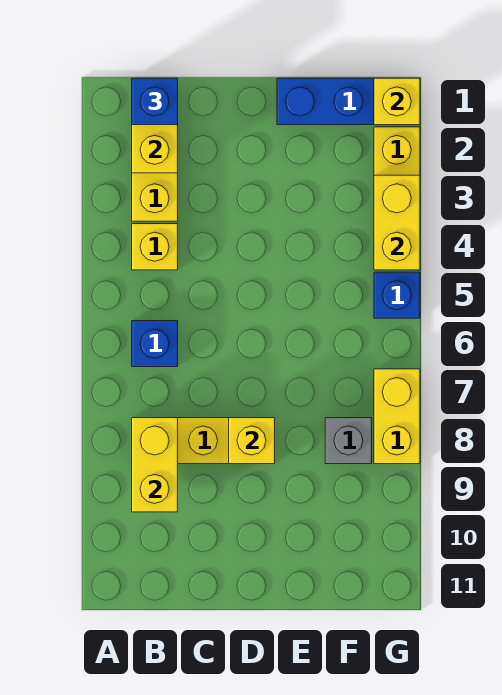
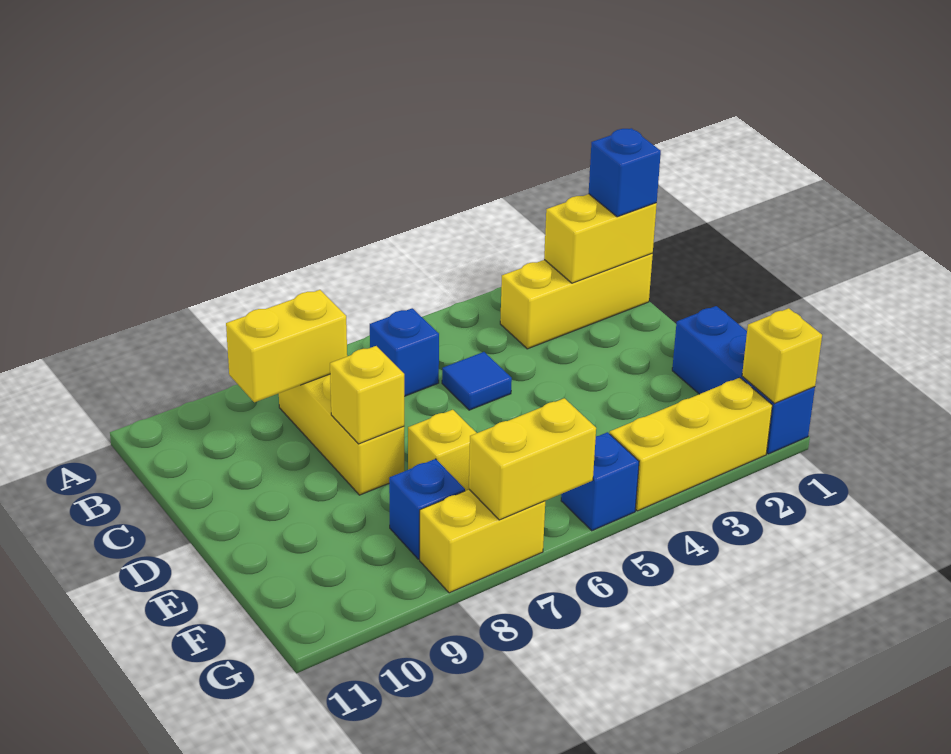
yellow 1x1 brick [132,224,178,270] -> yellow 1x1 brick moved to [408,410,476,491]
none -> blue 1x1 tile [442,352,512,410]
grey 1x1 brick [325,418,372,464] -> blue 1x1 brick [389,459,465,559]
yellow 1x2 brick [374,175,420,270] -> yellow 1x2 brick moved to [469,398,596,520]

